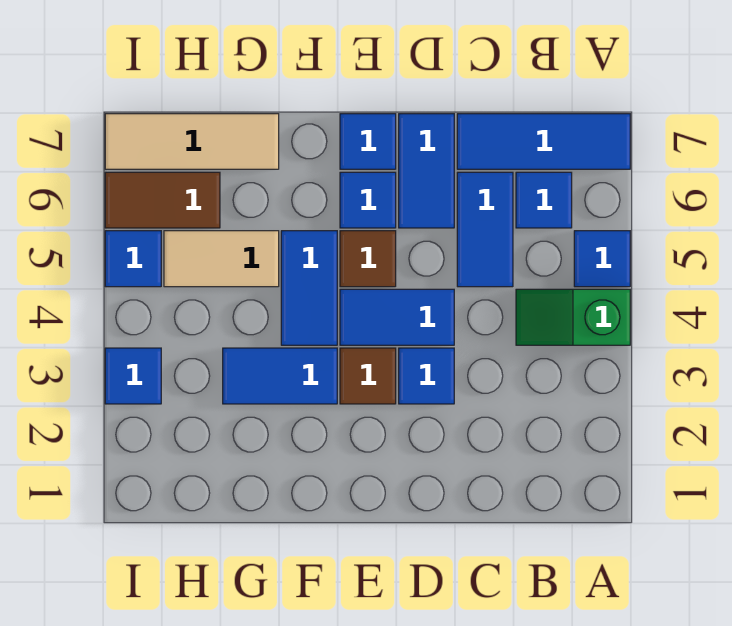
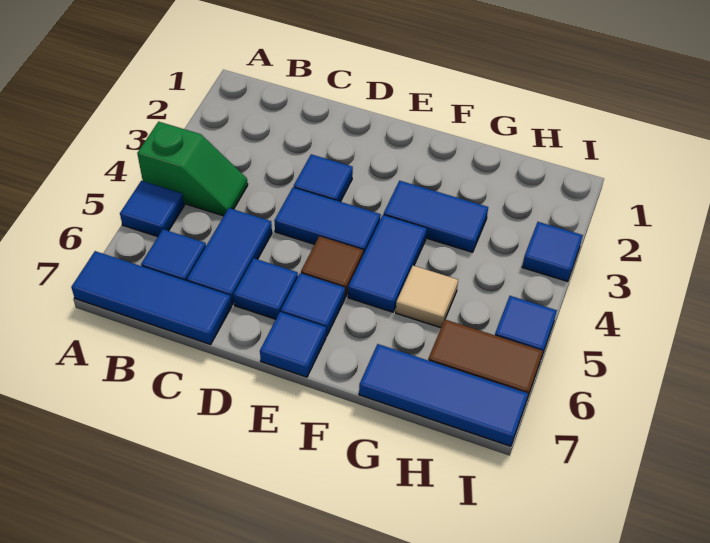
blue 1x2 tile [399,114,454,228] -> blue 1x1 tile [233,258,298,319]
brown 1x1 tile [340,348,396,404] -> none
tan 1x2 tile [164,231,279,287] -> tan 1x1 tile [396,266,458,328]
tan 1x3 tile [105,114,279,169] -> blue 1x3 tile [359,344,528,446]

